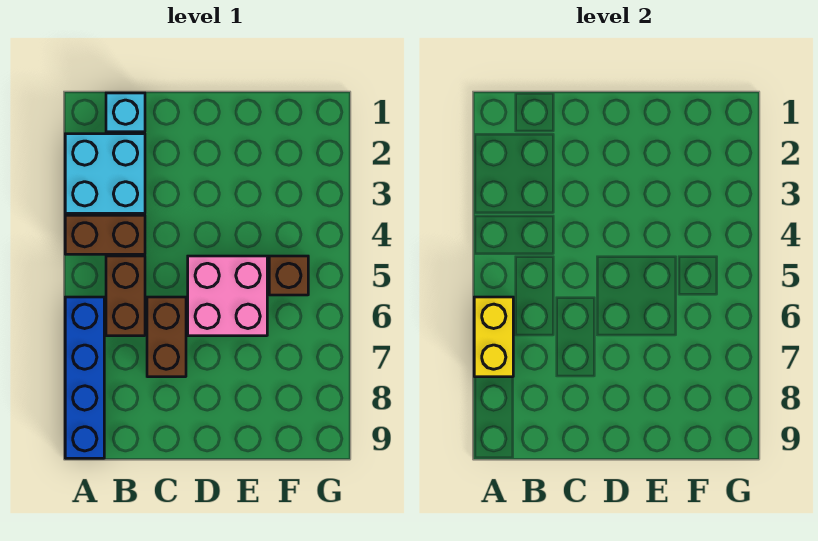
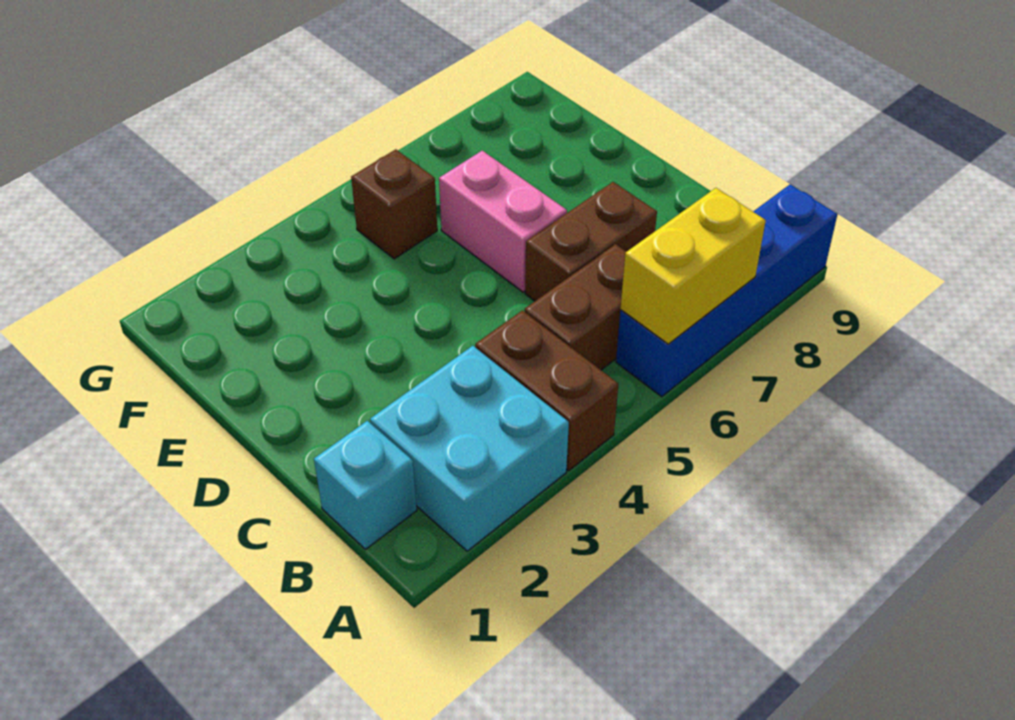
pink 2x2 brick [188,256,267,336] -> pink 1x2 brick [439,151,567,292]

